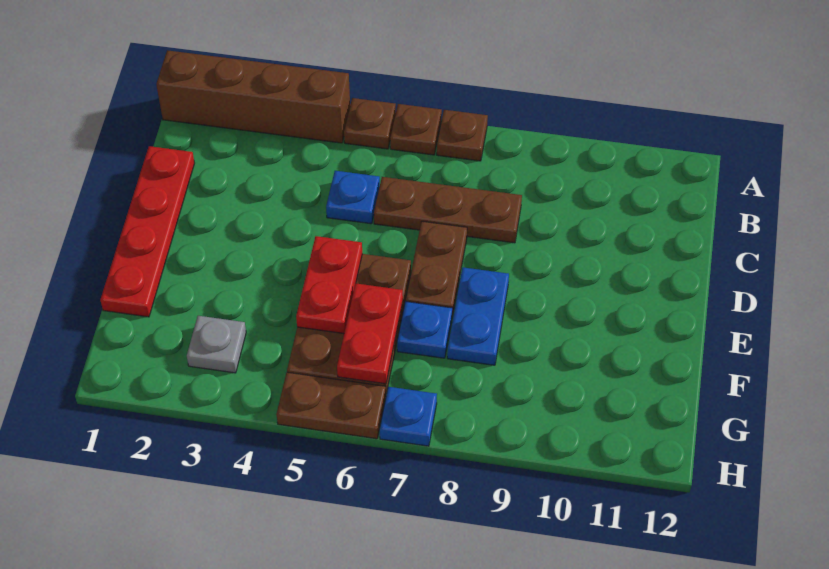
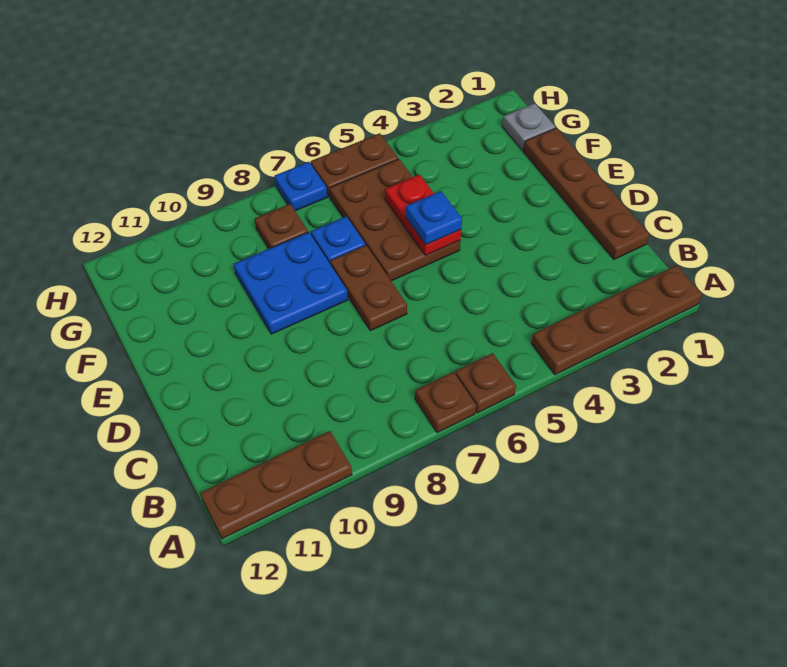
brown 1x4 brick [156,50,350,143] -> brown 1x4 plate [531,265,702,375]
brown 1x1 plate [344,98,396,149] -> brown 1x1 plate moved to [255,204,308,249]
red 1x4 plate [100,146,194,317] -> brown 1x4 plate [523,128,649,259]
blue 1x1 plate [326,171,380,224] -> blue 1x1 plate moved to [405,191,462,245]
brown 1x3 plate [374,177,522,243] -> brown 1x3 plate moved to [200,431,352,539]
blue 1x2 plate [447,267,509,365] -> blue 2x2 plate [234,232,348,334]
red 1x2 plate [337,284,403,384] -> none
grey 1x1 plate [187,316,246,373] -> grey 1x1 plate moved to [502,103,555,150]

